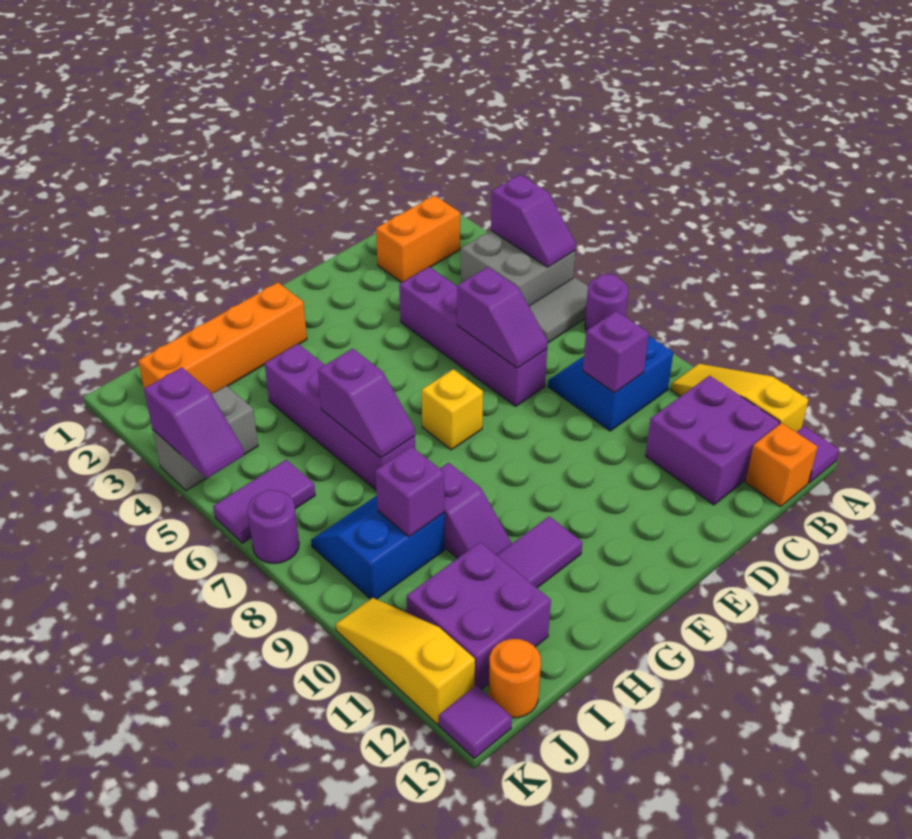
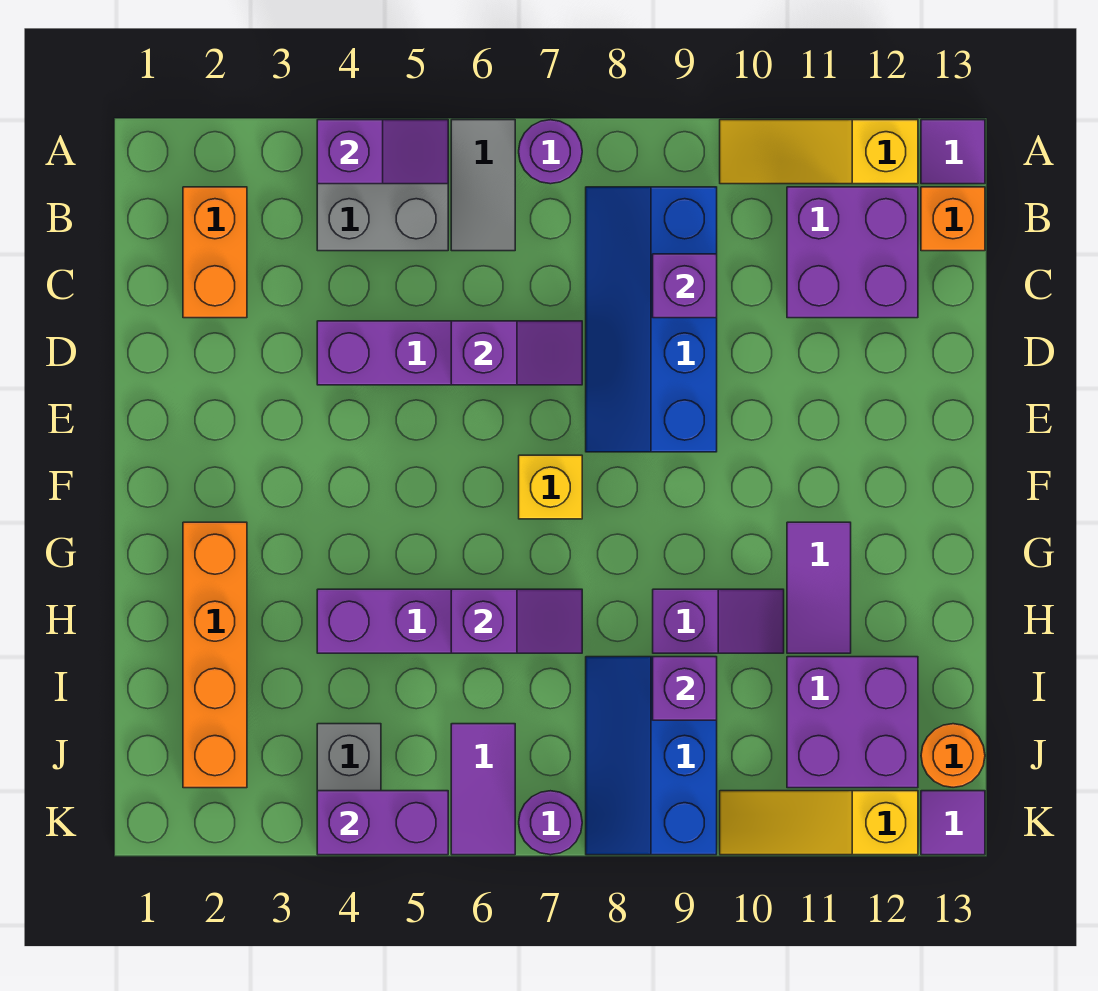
blue 2x2 slope [548,336,673,431] -> blue 2x4 slope [586,187,717,452]
blue 2x2 slope [311,496,445,599] -> blue 2x3 slope [586,657,717,855]
purple 1x2 slope [144,367,244,478] -> purple 1x2 brick [317,791,448,855]

